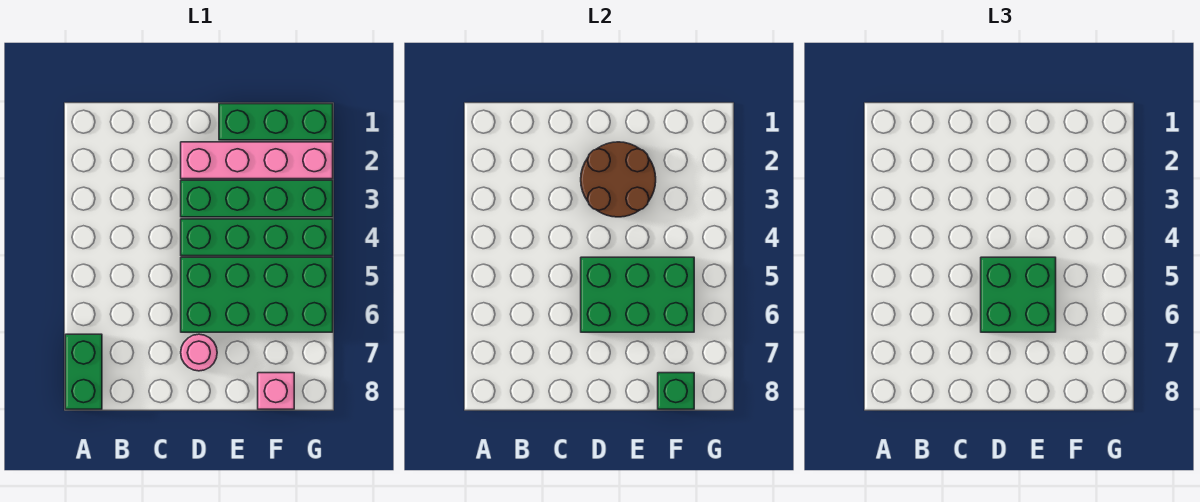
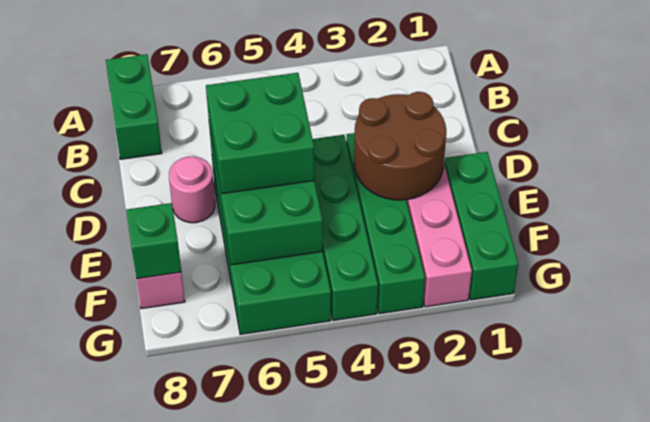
green 1x2 brick [65,334,102,409] -> green 1x2 brick turned to [106,54,162,159]

